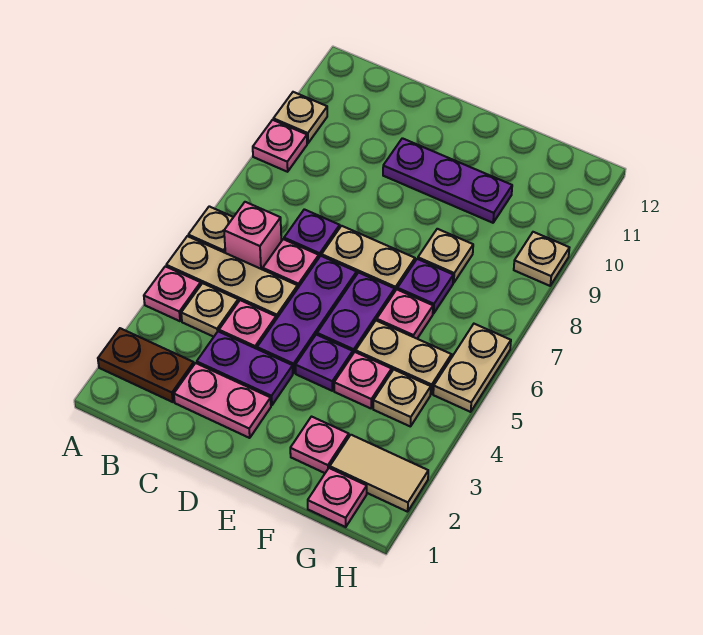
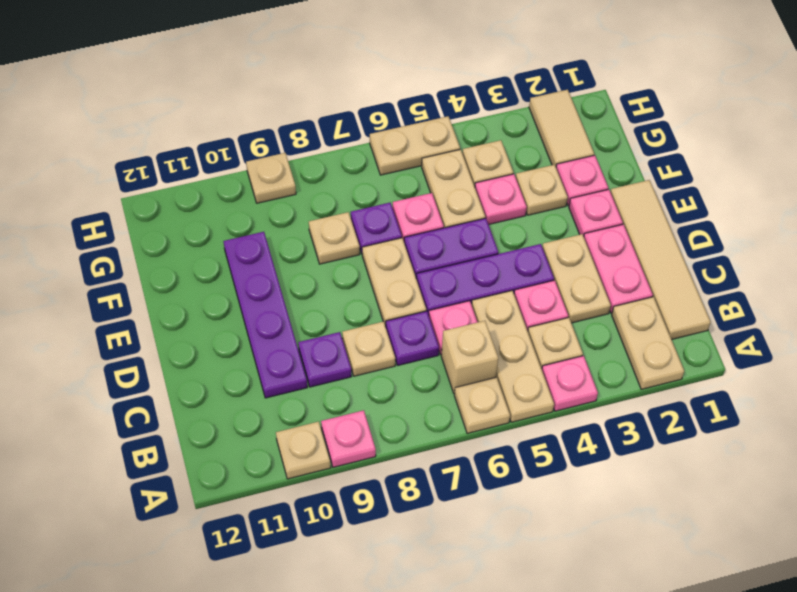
brown 1x2 plate [98,328,194,402] -> tan 1x2 plate [612,297,684,389]
none -> tan 1x4 tile [611,180,711,340]
pink 1x1 brick [224,202,281,270] -> tan 1x1 brick [441,321,498,394]
purple 1x2 plate [197,331,293,405] -> tan 1x2 plate [542,234,611,323]
none -> tan 1x1 plate [342,322,395,376]
purple 1x3 plate [383,138,512,223] -> purple 1x4 plate [223,232,307,398]
purple 1x1 plate [295,335,353,391] -> purple 1x1 plate moved to [298,332,352,387]
none -> tan 1x1 plate [516,165,568,215]
pink 1x1 plate [308,468,367,527] -> pink 1x1 plate moved to [569,189,623,237]

